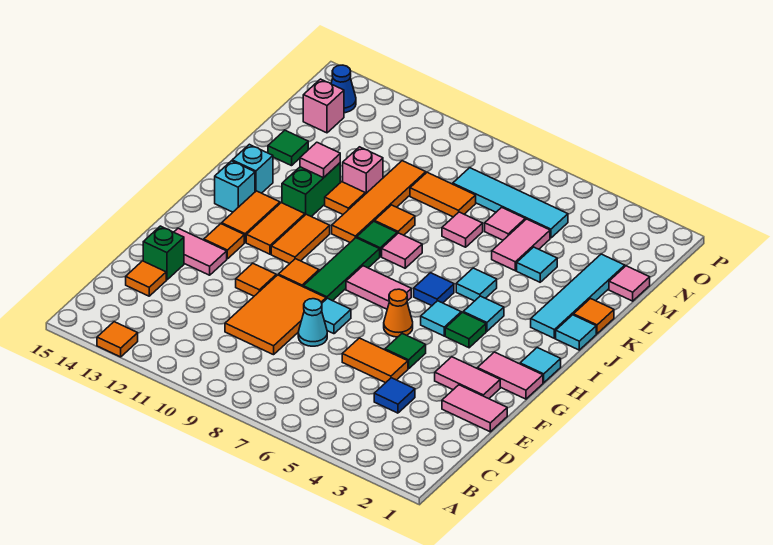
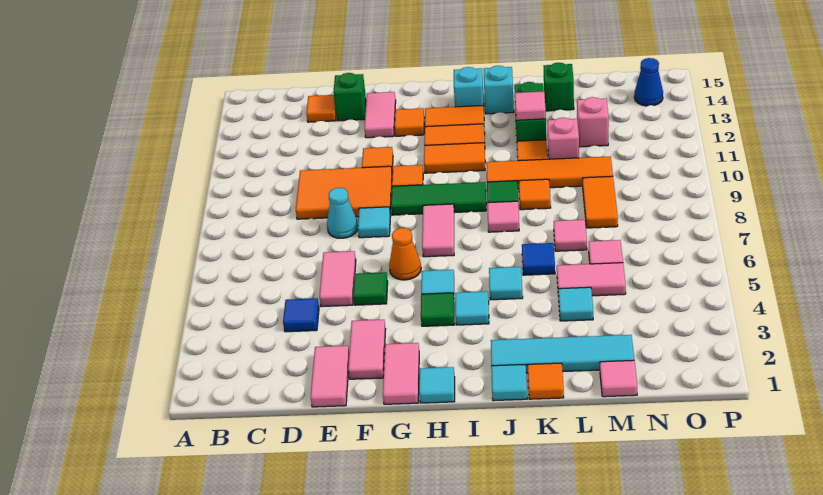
orange 1x1 tile [97,322,138,357] -> none
orange 1x2 tile [342,338,408,383] -> pink 1x2 tile [319,251,356,307]
blue 1x1 tile [414,273,454,306] -> blue 1x1 tile moved to [522,243,555,275]
green 1x2 brick [282,163,340,217] -> green 1x2 brick turned to [514,82,546,141]
green 1x1 tile [268,130,308,166] -> green 1x1 brick [544,63,574,111]
cyan 1x4 tile [453,168,568,238] -> none
pink 1x1 brick [303,79,344,133] -> pink 1x1 brick moved to [577,97,609,147]

